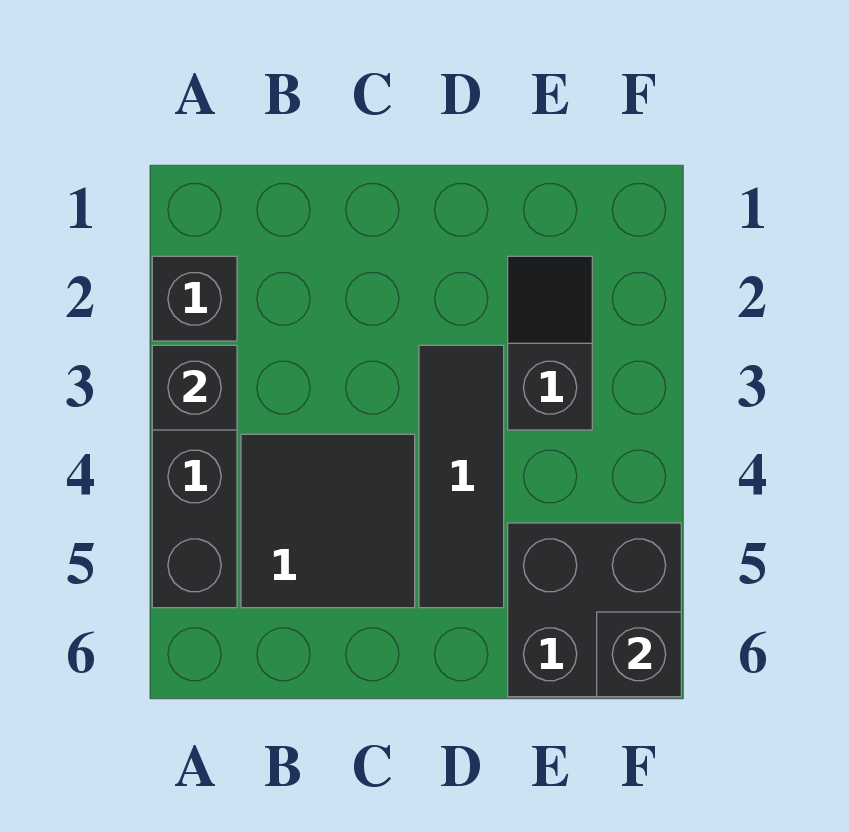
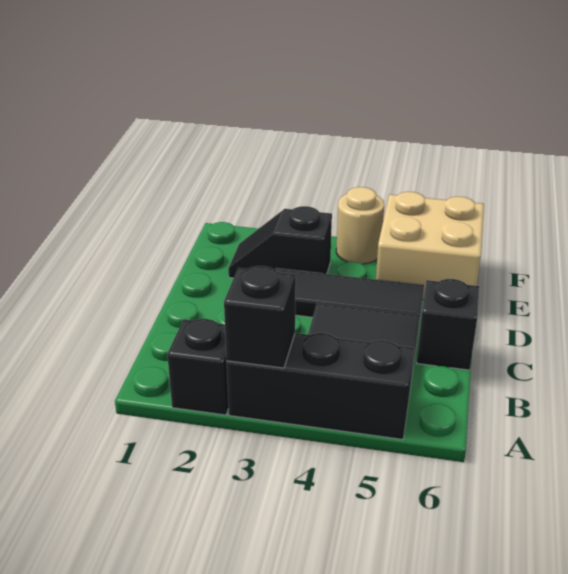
black 2x2 brick [508,523,681,697] -> tan 2x2 brick [376,192,484,300]
none -> tan 1x1 round brick [336,187,384,264]
black 1x1 brick [597,612,681,697] -> black 1x1 brick moved to [417,279,479,370]

